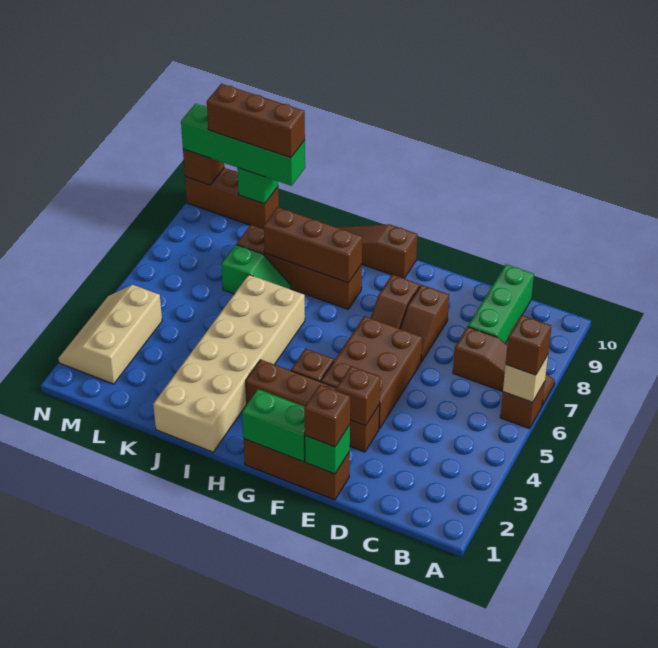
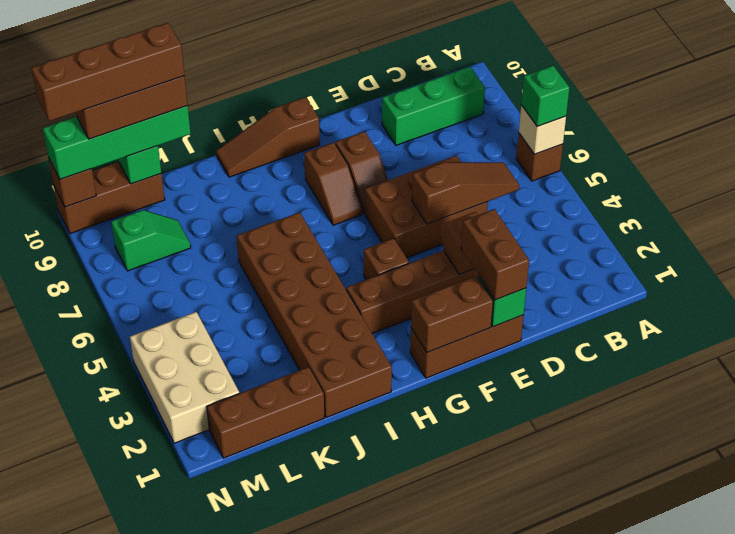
brown 1x1 brick [506,315,552,375] -> green 1x1 brick [521,66,569,127]
brown 1x3 slope [453,327,555,406] -> brown 1x3 slope moved to [412,162,519,224]
green 1x3 brick [468,264,534,343] -> green 1x3 brick turned to [382,67,485,145]
brown 1x1 brick [304,385,350,447] -> brown 1x2 brick [461,209,529,300]
brown 2x3 brick [321,316,422,429] -> brown 2x3 brick turned to [365,155,488,258]
brown 1x2 slope [400,285,449,362] -> brown 1x2 slope moved to [304,142,363,225]
green 1x2 brick [242,389,305,462] -> brown 1x2 brick [411,276,493,352]
brown 1x4 brick [237,225,362,309] -> brown 1x4 brick moved to [32,23,185,121]
brown 1x3 brick [263,207,362,283] -> brown 1x3 brick moved to [207,367,324,458]
tan 2x6 brick [153,275,305,452] -> brown 2x6 brick [237,212,392,418]
green 1x2 slope [221,245,291,294] -> green 1x2 slope moved to [111,210,191,271]
tan 2x3 slope [58,285,162,384] -> tan 2x3 brick [130,312,239,443]

